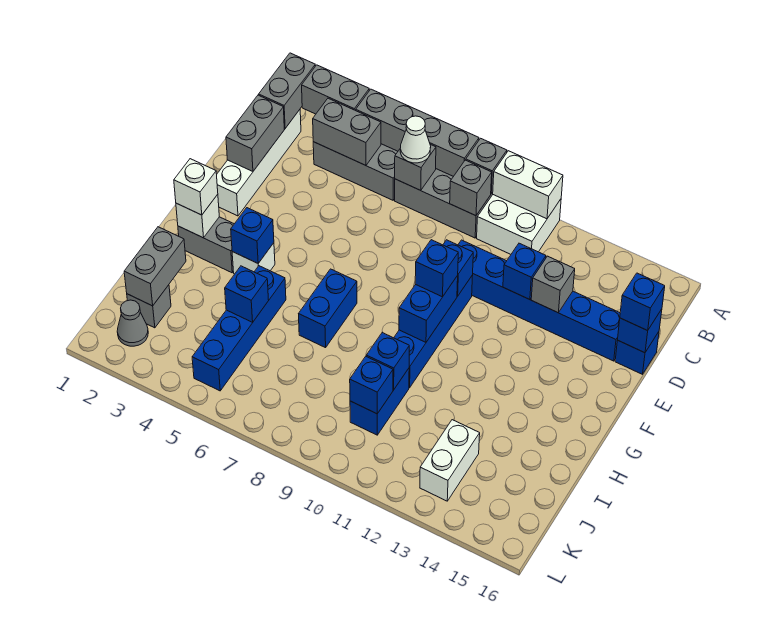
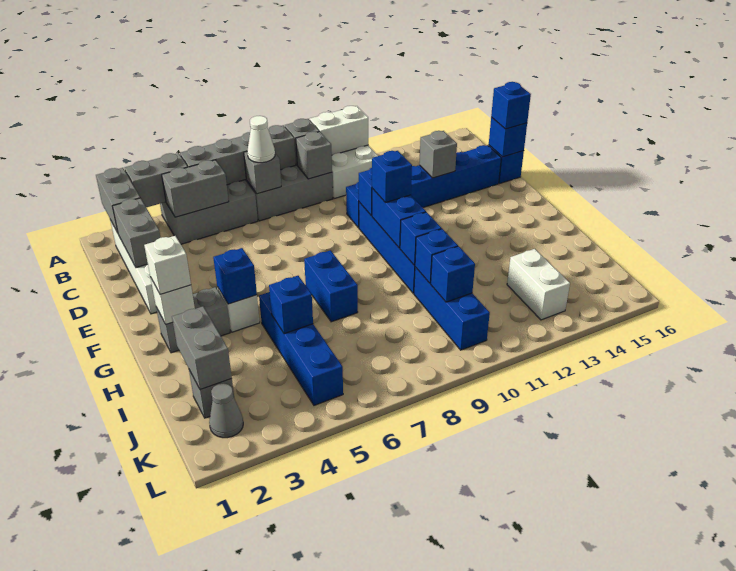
blue 1x1 brick [503,243,546,300] -> blue 1x1 brick moved to [400,212,442,265]
blue 1x2 brick [350,368,409,435] -> blue 1x3 brick [414,267,490,350]

